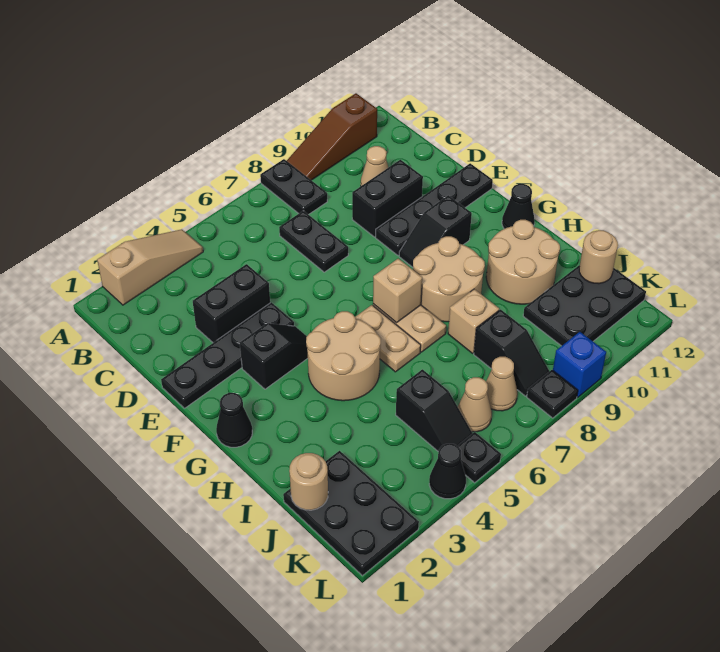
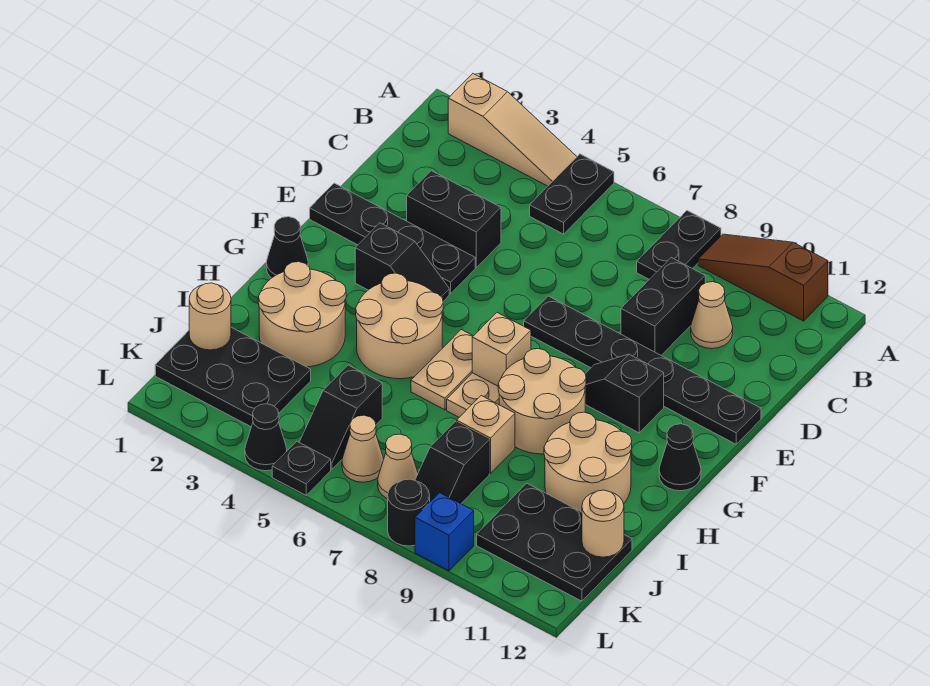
black 1x2 plate [279,211,348,272] -> black 1x2 plate moved to [530,154,614,234]
black 1x2 brick [352,160,423,237] -> black 1x2 brick turned to [621,258,705,355]
black 1x4 plate [376,163,493,256] -> black 1x6 plate [524,296,761,444]
none -> tan 2x2 round brick [258,262,346,367]
black 2x3 plate [283,451,419,576] -> black 2x3 plate turned to [155,327,311,427]
black 1x1 plate [527,370,578,418] -> black 1x1 round brick [388,479,430,546]

